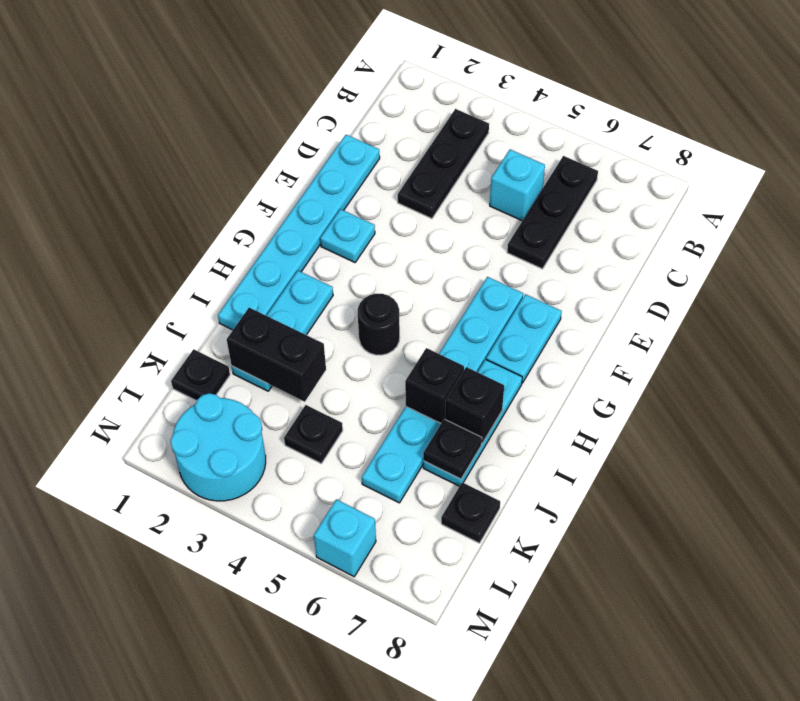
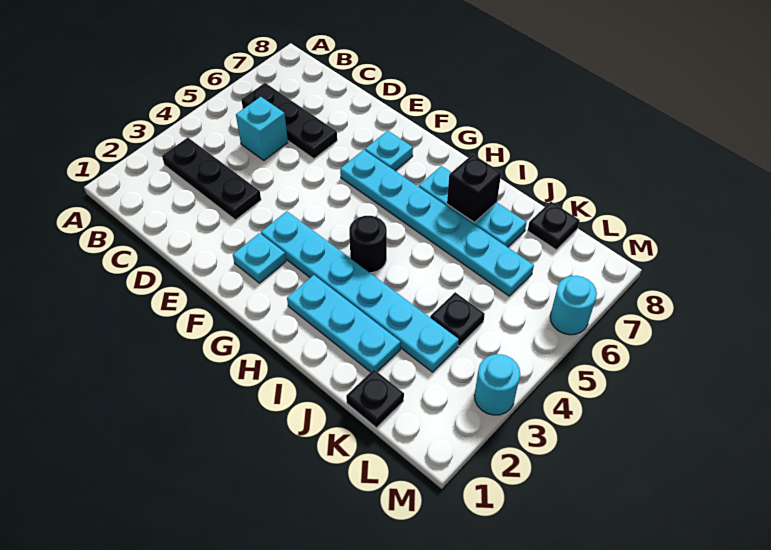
cyan 1x6 plate [218,135,380,330] -> cyan 1x6 plate moved to [261,211,459,372]
cyan 1x2 plate [486,294,562,383] -> cyan 1x1 plate [365,131,413,171]
black 1x1 brick [405,348,464,423] -> none
black 1x2 brick [227,308,326,402] -> none
black 1x1 plate [423,419,482,479] -> none
cyan 2x2 round brick [170,393,266,501] -> cyan 1x1 round brick [474,354,520,415]
cyan 1x1 brick [314,499,376,577] -> cyan 1x1 round brick [550,276,597,335]

